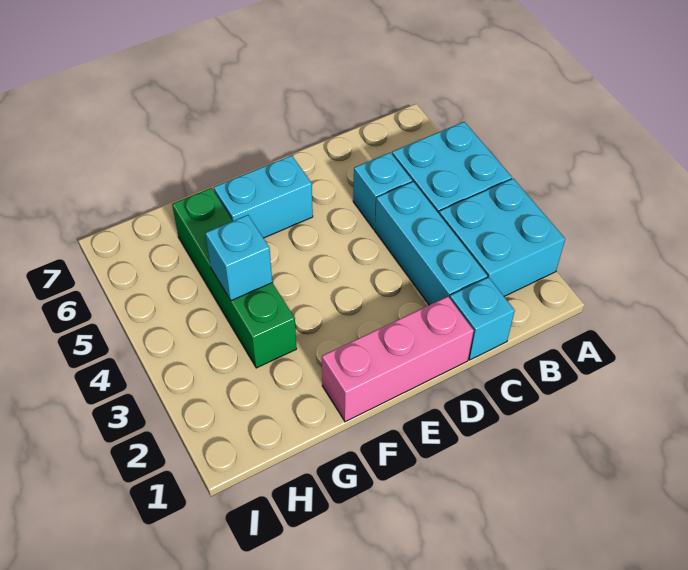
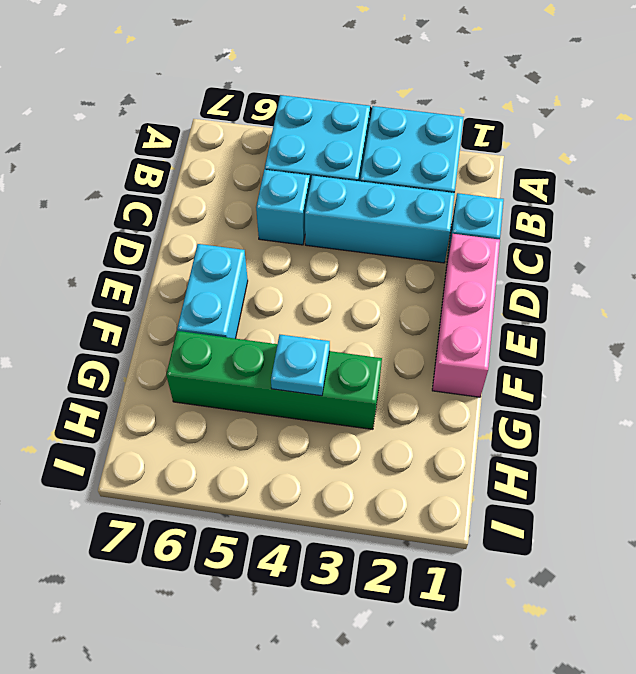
cyan 1x1 brick [205,215,272,301] -> cyan 1x1 plate [271,335,330,396]

